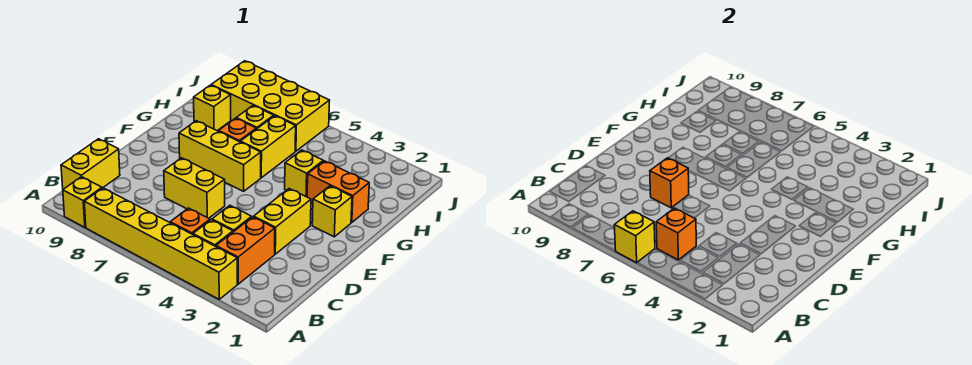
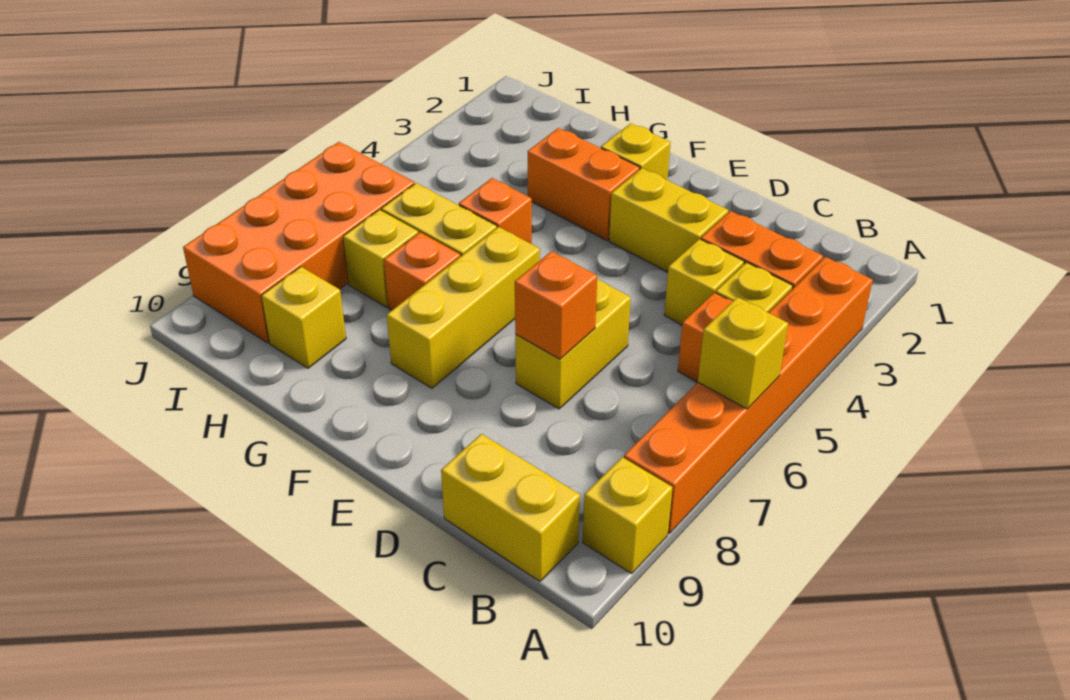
yellow 1x6 brick [84,188,237,299] -> orange 1x6 brick [624,257,873,533]
orange 1x1 brick [656,208,696,260] -> orange 1x1 brick moved to [459,178,532,244]
orange 1x2 brick [307,161,369,223] -> orange 1x2 brick turned to [527,128,640,240]
yellow 1x1 brick [285,150,323,197] -> none
yellow 2x4 brick [211,61,330,151] -> orange 2x4 brick [183,142,414,343]

